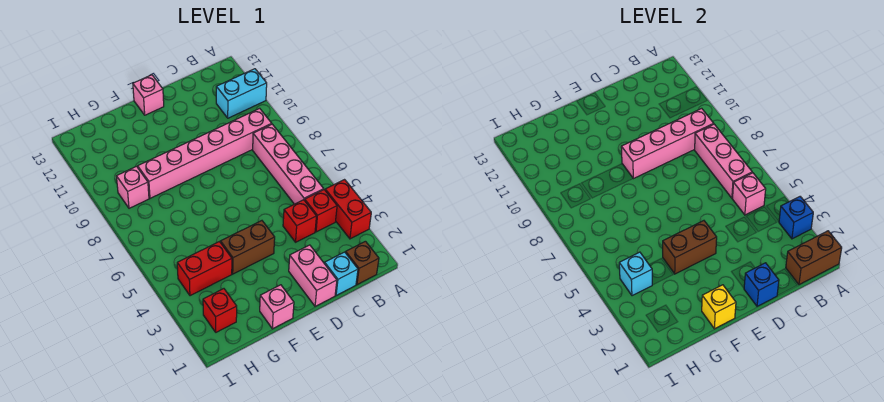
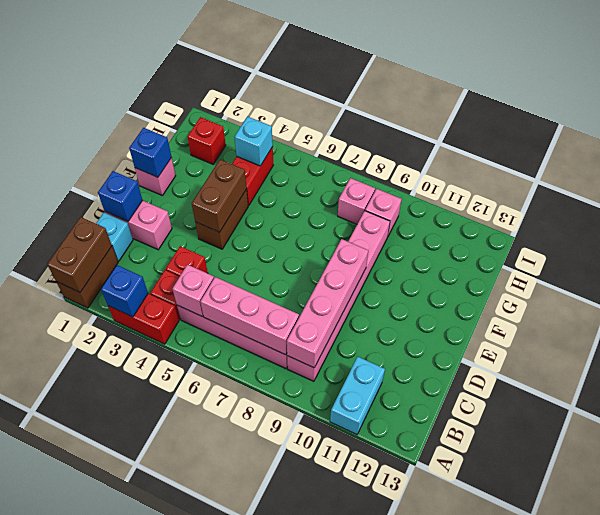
brown 1x1 brick [346,241,379,285] -> brown 1x2 brick [57,247,118,308]
pink 1x1 brick [133,75,164,115] -> pink 1x1 brick moved to [338,178,375,224]
yellow 1x1 brick [702,285,736,329] -> blue 1x1 brick [129,128,172,177]

